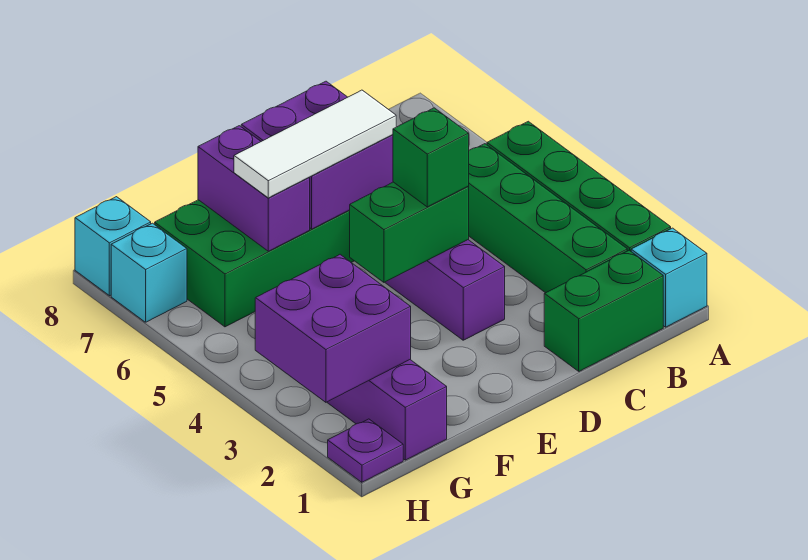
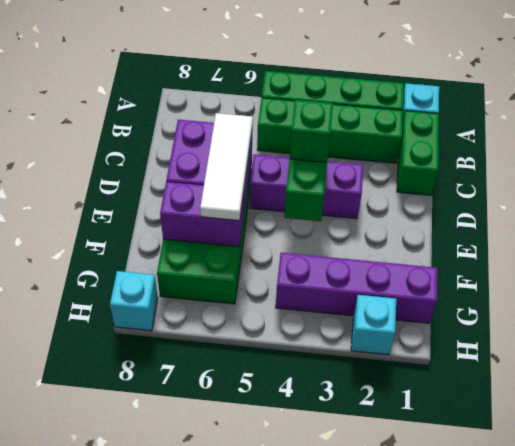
purple 2x2 brick [255,255,411,402] -> none
purple 1x1 plate [328,419,403,482] -> none
cyan 1x1 brick [111,223,187,322] -> cyan 1x1 brick moved to [351,295,396,355]

